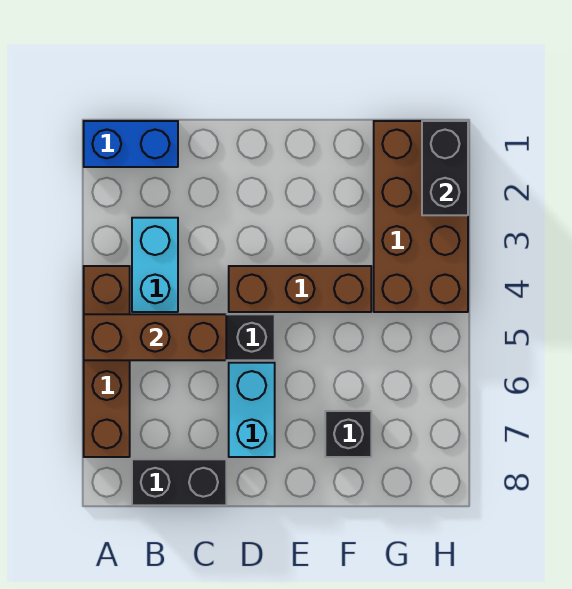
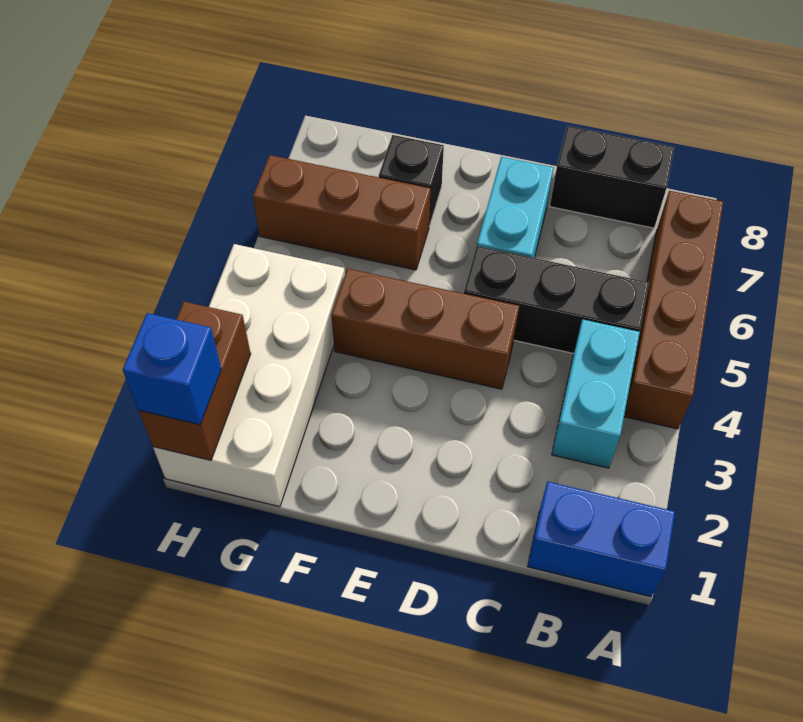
brown 1x3 brick [84,314,226,360] -> brown 1x3 brick moved to [253,155,431,270]
brown 2x4 brick [374,121,468,312] -> white 2x4 brick [153,244,345,507]
black 1x2 brick [422,121,468,215] -> brown 1x2 brick [139,302,251,460]
none -> blue 1x1 brick [123,313,221,425]

